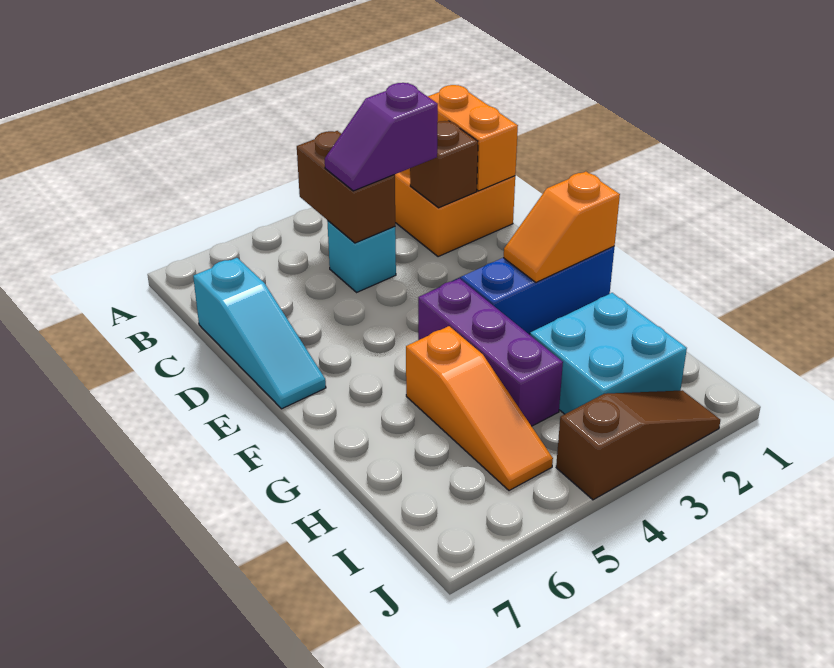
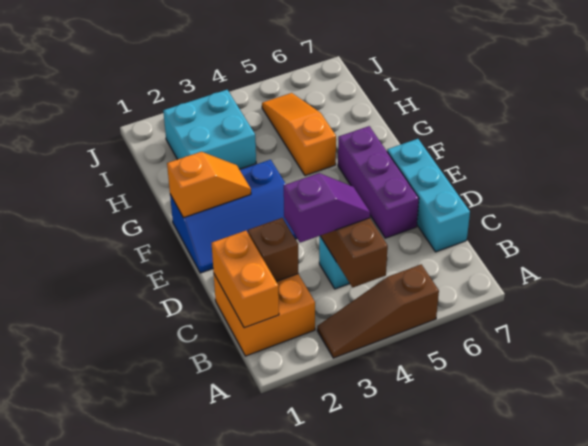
cyan 1x3 slope [193,258,326,409] -> cyan 1x3 brick [387,139,470,252]
purple 1x3 brick [418,278,563,426] -> purple 1x3 brick moved to [338,126,419,238]
brown 1x3 slope [556,390,720,500] -> brown 1x3 slope moved to [317,264,439,358]

